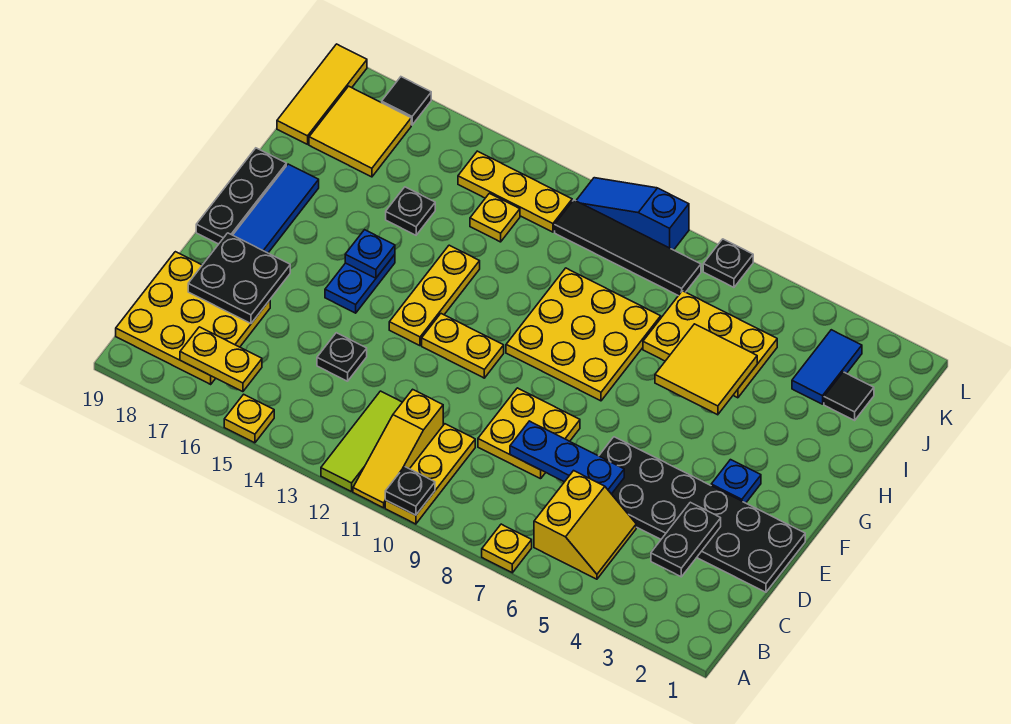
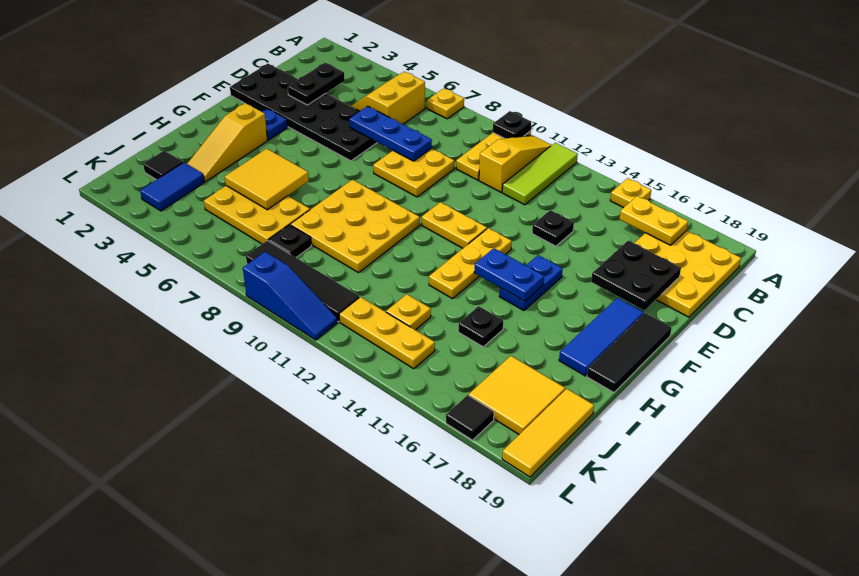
black 1x3 plate [196,148,286,244] -> black 1x3 tile [587,313,672,392]
none -> yellow 1x3 slope [187,103,268,182]
blue 1x1 plate [345,230,395,278] -> blue 1x2 plate [474,248,544,301]
black 1x1 plate [703,239,753,287] -> black 1x1 plate moved to [269,225,311,257]

